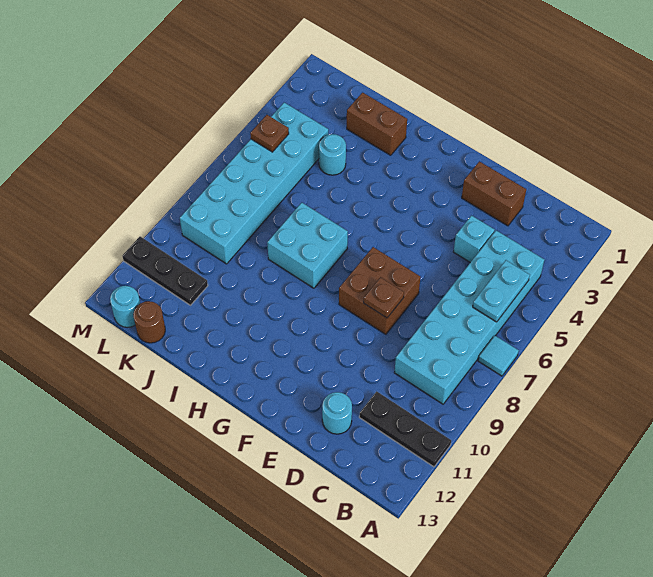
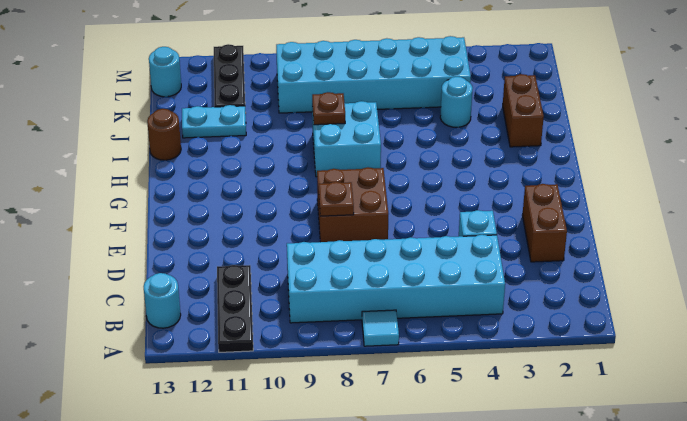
cyan 1x2 plate [473,260,530,322] -> cyan 1x2 plate moved to [182,105,246,138]
cyan 1x1 round brick [322,392,352,434] -> cyan 1x1 round brick moved to [144,273,181,328]
brown 1x1 round brick [133,301,165,343] -> brown 1x1 round brick moved to [147,109,181,160]
brown 1x1 plate [250,115,289,152] -> brown 1x1 plate moved to [312,92,345,125]

